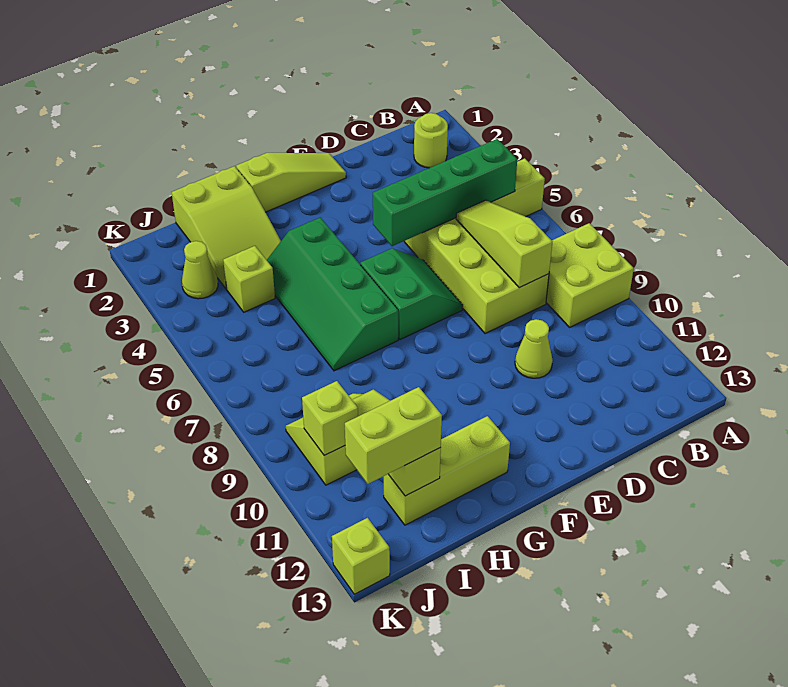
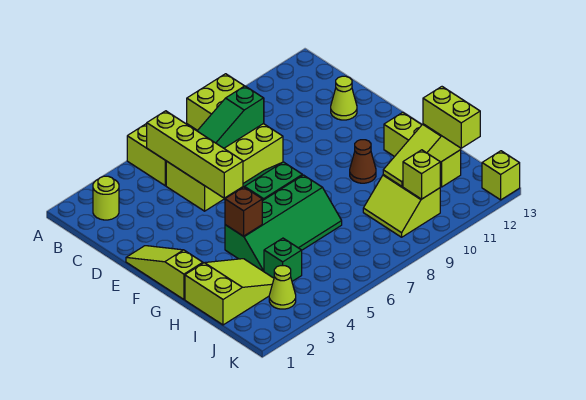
green 1x4 brick [373,139,517,246] -> lime 1x4 brick [147,111,243,198]
lime 1x3 slope [456,200,552,288] -> green 1x3 slope [198,86,264,148]
lime 1x1 cone [515,319,553,378] -> lime 1x1 cone moved to [331,76,357,120]
none -> brown 1x1 brick [225,187,262,236]
none -> brown 1x1 cone [350,140,376,183]
lime 1x1 brick [223,246,275,312] -> green 1x1 brick [264,238,302,281]

